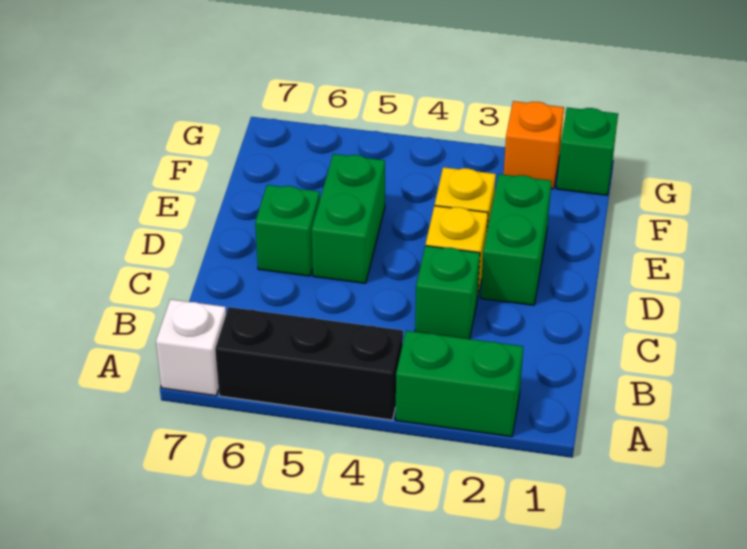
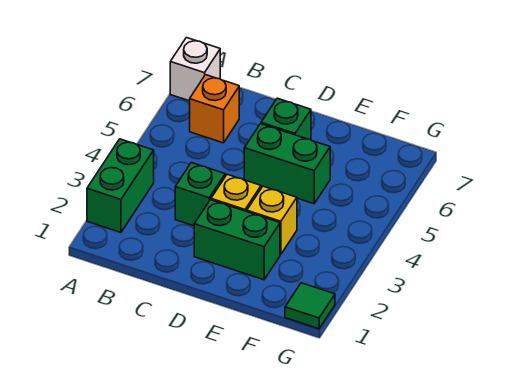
black 1x3 brick [215,307,403,420] -> none
green 1x1 brick [557,108,618,195] -> green 1x1 tile [285,283,335,329]
orange 1x1 brick [504,101,564,189] -> orange 1x1 brick moved to [190,75,239,143]

